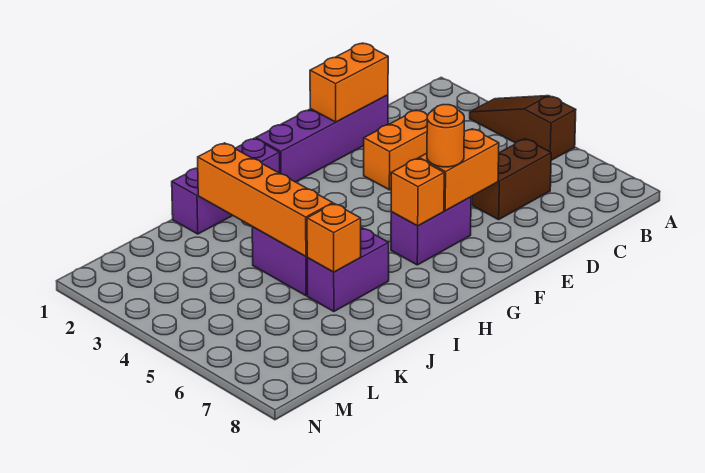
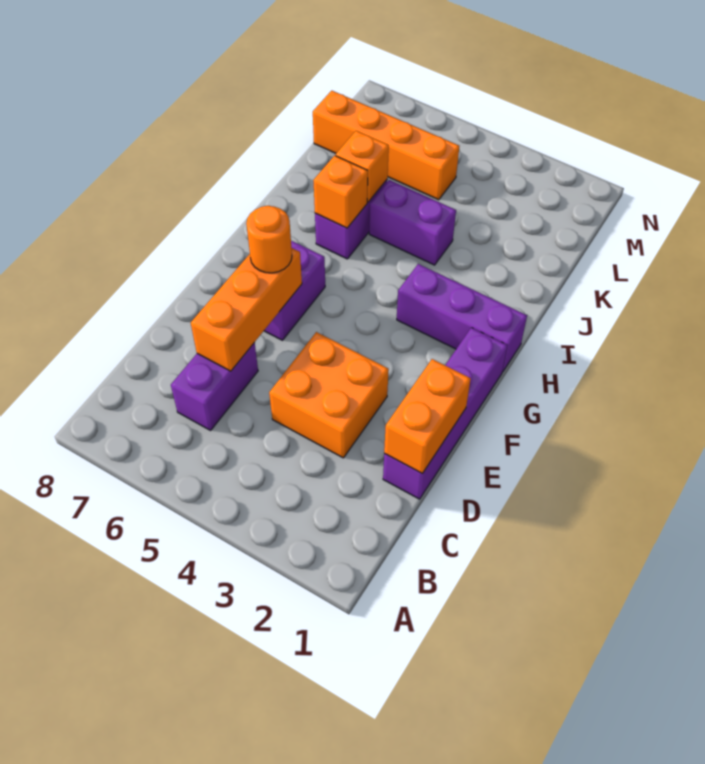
brown 1x3 slope [470,96,576,160] -> none
brown 1x2 brick [472,139,551,220] -> purple 1x2 brick [171,343,258,430]
orange 1x2 brick [364,110,427,190] -> orange 2x2 brick [269,332,389,458]
orange 1x2 brick [419,129,499,211] -> orange 1x3 brick [191,248,302,371]
orange 1x1 brick [391,158,444,226] -> orange 1x1 brick moved to [313,155,368,228]
purple 1x3 brick [172,138,280,234] -> purple 1x3 brick turned to [397,264,527,372]
orange 1x4 brick [198,143,333,257] -> orange 1x4 brick moved to [313,91,459,200]

